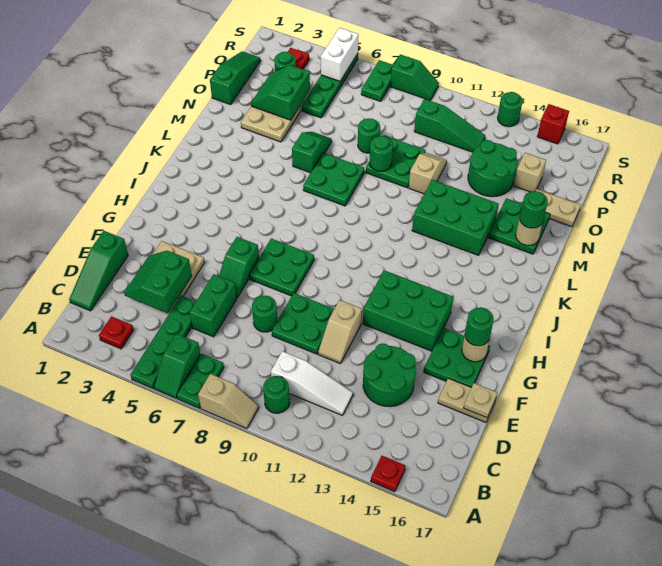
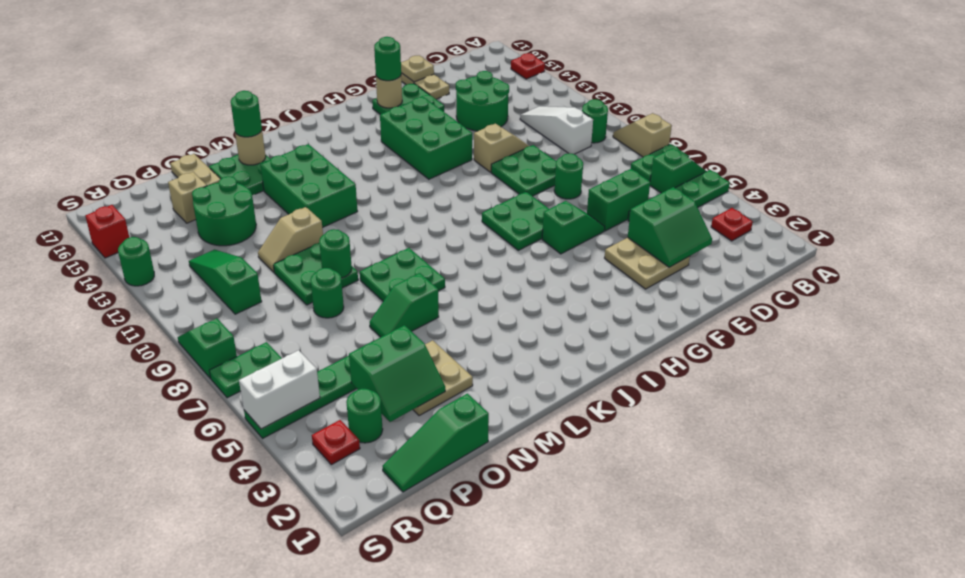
green 1x3 slope [69,231,128,311] -> none

